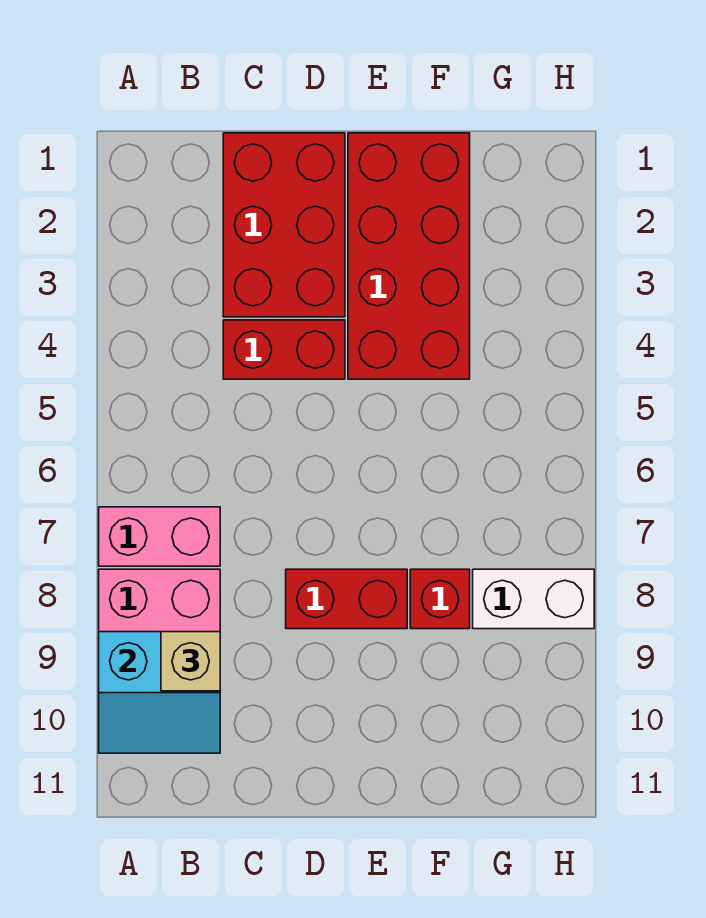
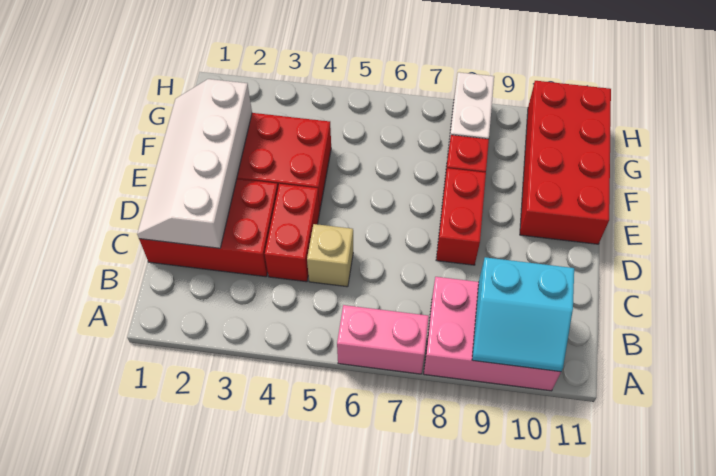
pink 1x2 brick [99,507,220,566] -> pink 1x2 brick turned to [337,305,429,374]
cyan 2x2 slope [99,632,220,753] -> cyan 2x2 slope turned to [472,257,574,372]
tan 1x1 brick [161,632,220,691] -> tan 1x1 brick moved to [307,224,353,287]
none -> white 2x4 slope [137,79,252,248]
none -> red 2x4 brick [520,81,611,244]

